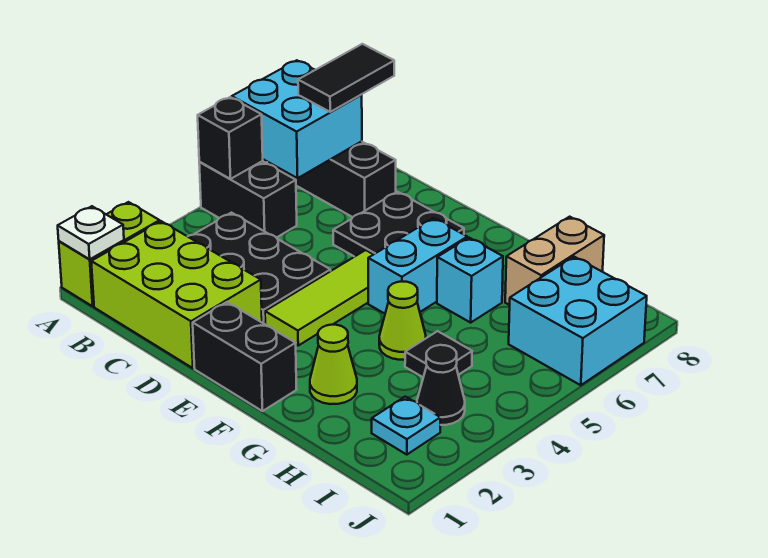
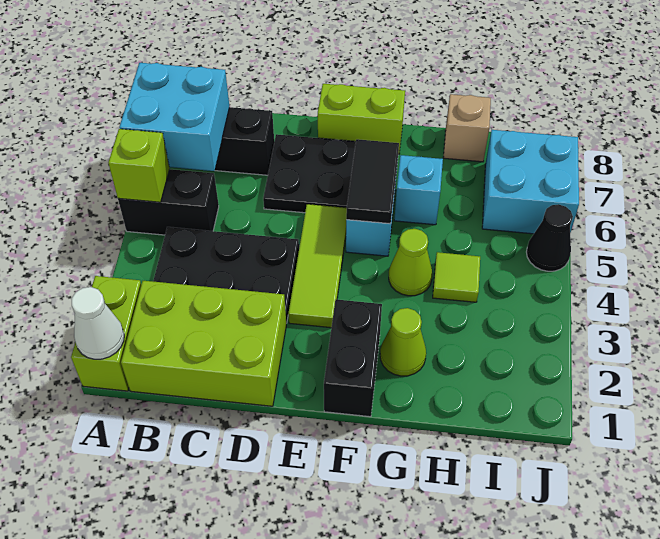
white 1x1 plate [58,206,124,259] -> white 1x1 cone [71,287,124,359]
black 1x1 brick [198,97,263,179] -> lime 1x1 brick [108,129,170,202]
black 1x2 tile [298,44,394,112] -> black 1x2 tile moved to [346,139,399,224]
black 1x2 brick [193,302,296,411] -> black 1x2 brick turned to [324,299,382,417]
none -> lime 1x2 brick [318,84,405,154]
black 1x1 tile [405,331,472,377] -> lime 1x1 tile [433,252,480,302]
tan 1x2 brick [505,217,604,305] -> tan 1x1 brick [443,94,491,162]
cyan 1x1 plate [372,397,440,455] -> none
black 1x1 cone [417,345,465,425] -> black 1x1 cone moved to [527,204,573,271]

